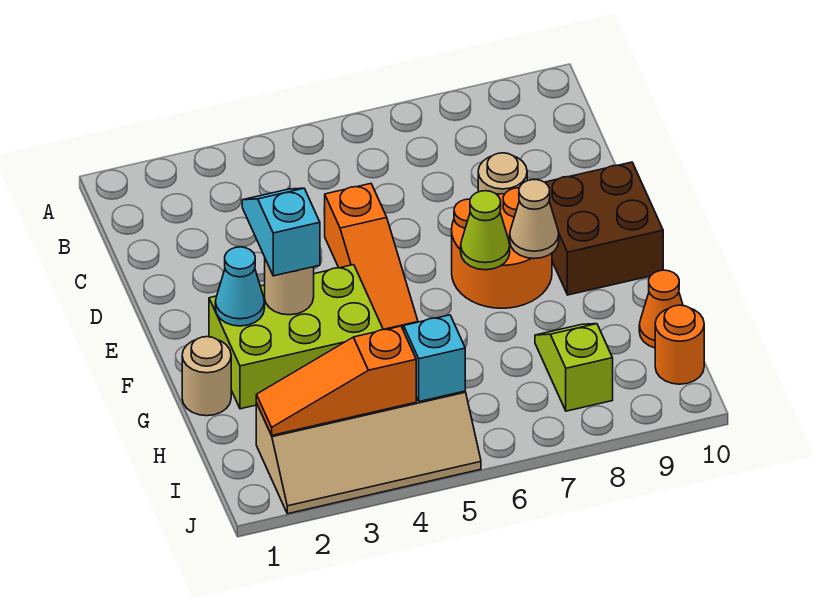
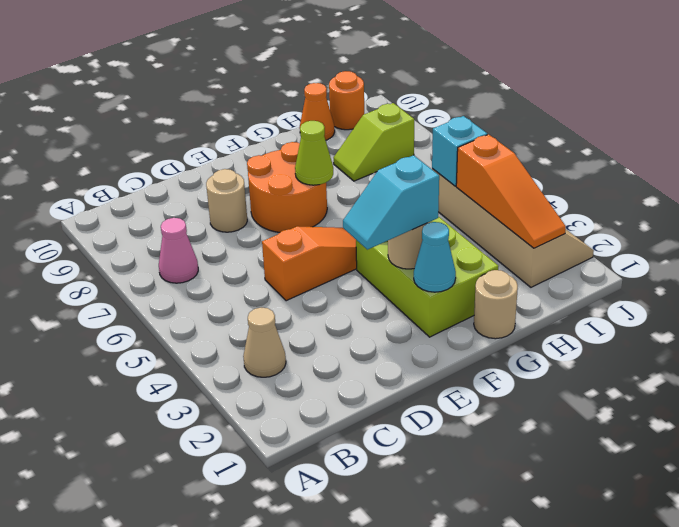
none -> pink 1x1 cone [159,218,198,283]
brown 2x2 brick [545,162,663,295] -> none
tan 1x1 cone [510,180,559,259] -> tan 1x1 cone moved to [243,308,286,377]

